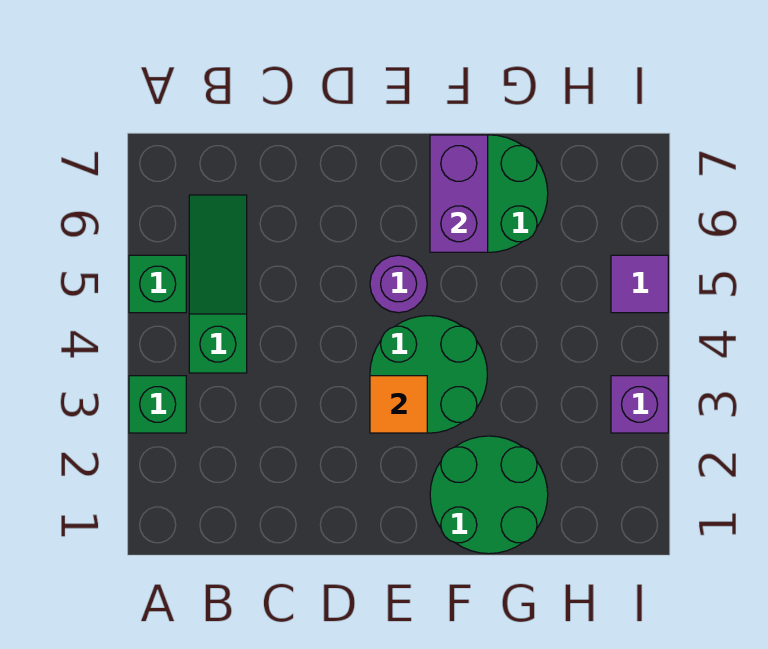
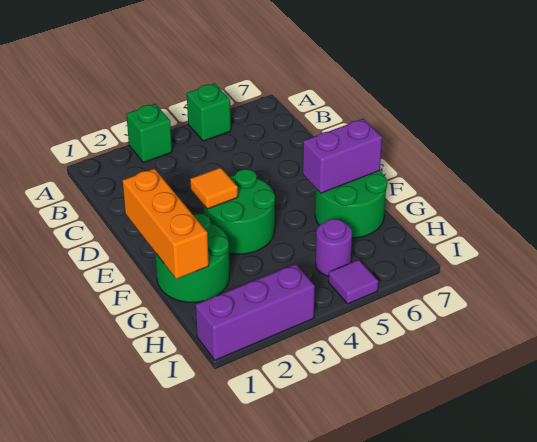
green 1x3 slope [189,195,247,373] -> none
none -> orange 1x3 brick [122,169,209,279]
purple 1x1 round brick [370,255,427,313] -> purple 1x1 round brick moved to [316,219,352,276]
purple 1x1 brick [611,376,668,433] -> purple 1x3 brick [196,264,315,360]

